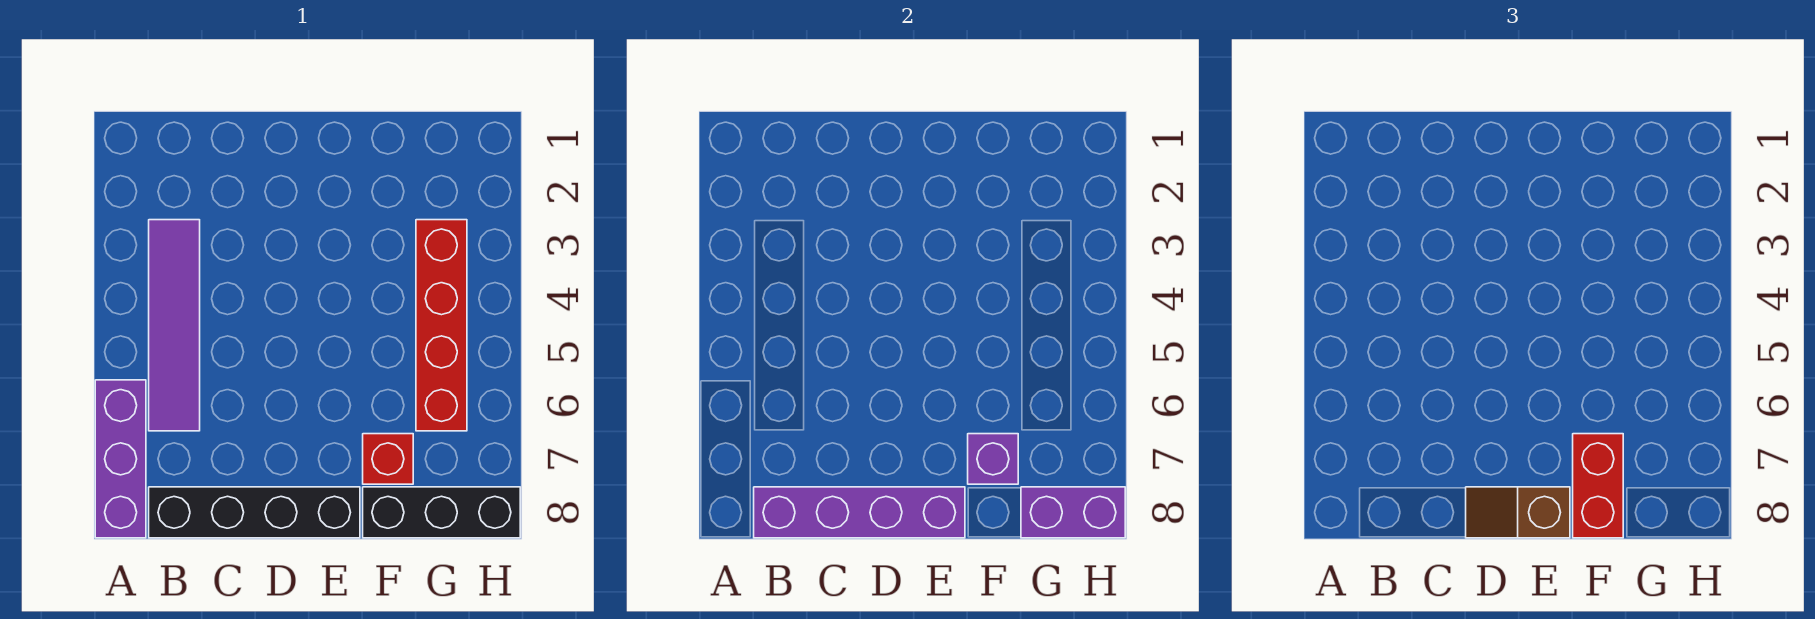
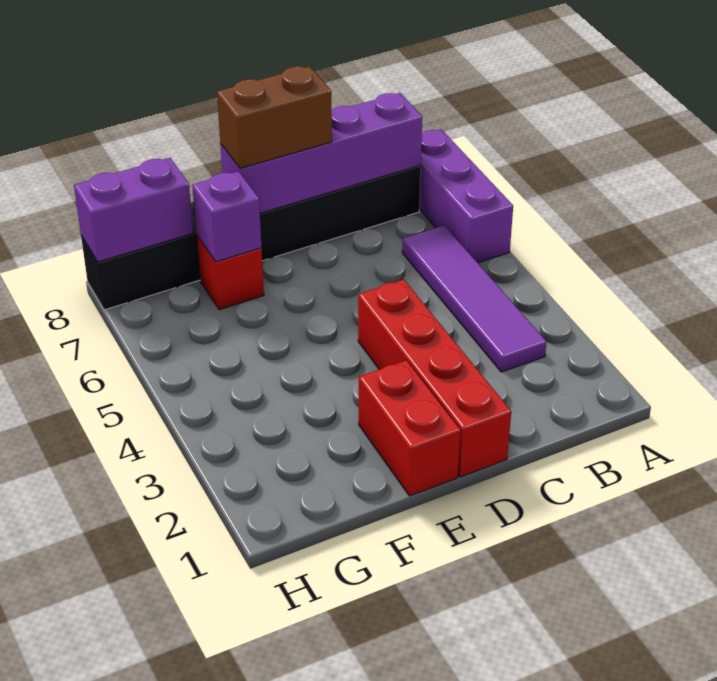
brown 1x2 slope [1466,487,1570,538] -> brown 1x2 brick [217,66,332,168]
red 1x2 brick [1573,434,1623,538] -> red 1x2 brick moved to [359,360,460,496]
red 1x4 brick [416,220,467,431] -> red 1x4 brick moved to [358,280,511,477]

